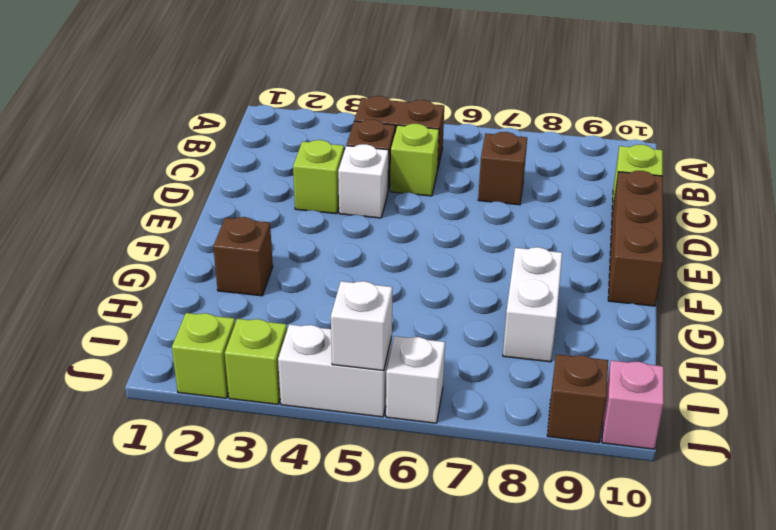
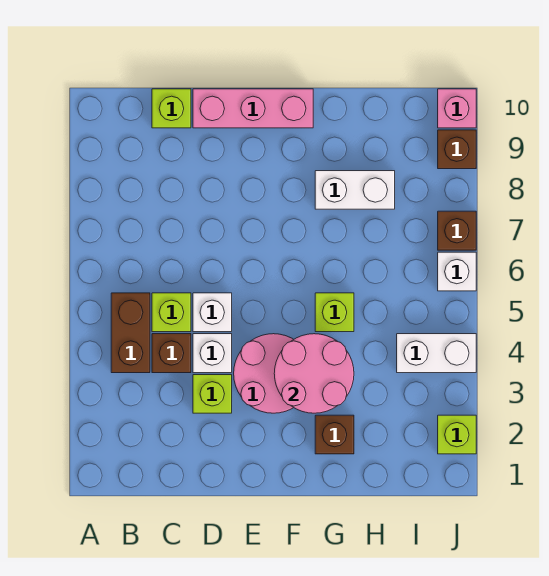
brown 1x1 brick [478,132,527,205] -> brown 1x1 brick moved to [438,211,476,250]
brown 1x3 brick [608,171,663,306] -> pink 1x3 brick [193,89,313,128]
none -> pink 2x2 round brick [234,334,294,413]
none -> pink 2x2 round brick [274,334,354,413]
lime 1x1 brick [225,319,287,404] -> lime 1x1 brick moved to [315,293,354,332]
white 1x2 brick [278,324,392,417] -> white 1x2 brick turned to [397,334,476,373]
white 1x1 brick [331,281,392,371] -> white 1x1 brick moved to [193,293,232,332]

